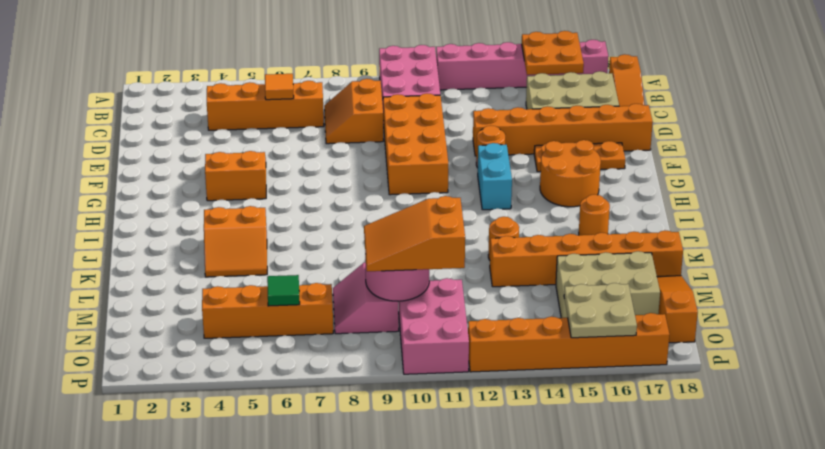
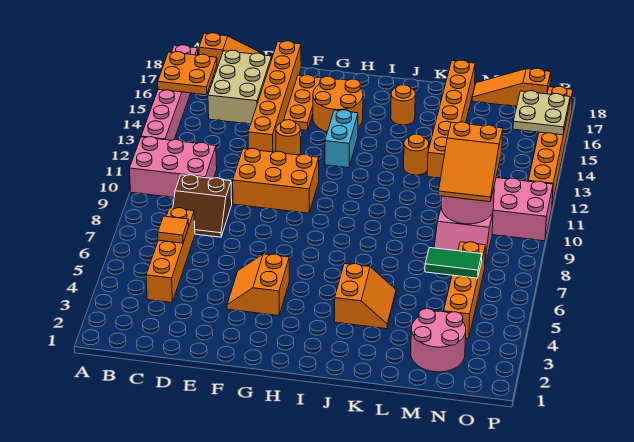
orange 2x2 slope [324,79,383,144] -> brown 2x2 slope [173,175,232,237]
orange 2x4 brick [383,93,448,195] -> orange 2x3 brick [233,148,319,213]
cyan 1x2 brick [478,143,512,210] -> cyan 1x2 brick turned to [325,110,358,168]
none -> pink 2x2 round brick [411,309,466,372]
tan 2x3 brick [556,251,660,318] -> none
green 1x1 tile [267,275,300,306] -> green 1x2 tile [425,248,482,278]

